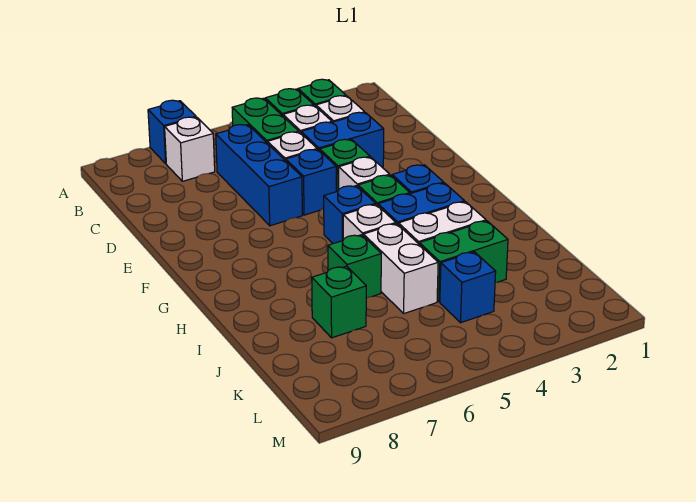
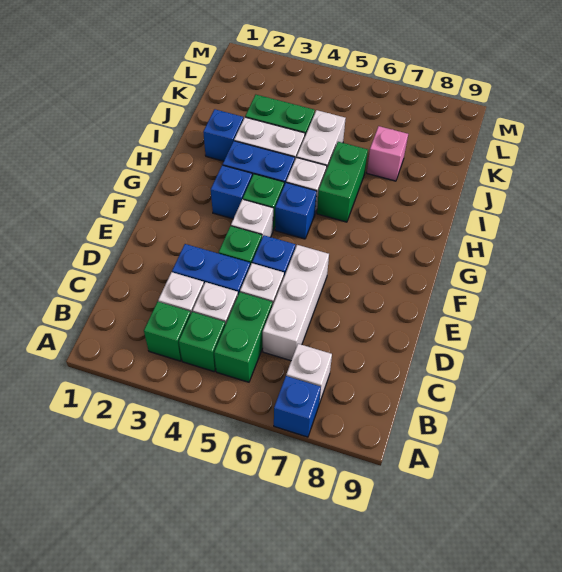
blue 1x3 brick [216,125,302,226] -> white 1x3 brick [263,245,329,361]
green 1x1 brick [328,235,381,298] -> green 1x2 brick [317,142,368,222]
green 1x1 brick [312,266,366,338] -> pink 1x1 brick [367,126,408,181]
blue 1x1 brick [440,252,496,323] -> blue 1x1 brick moved to [203,109,243,161]

